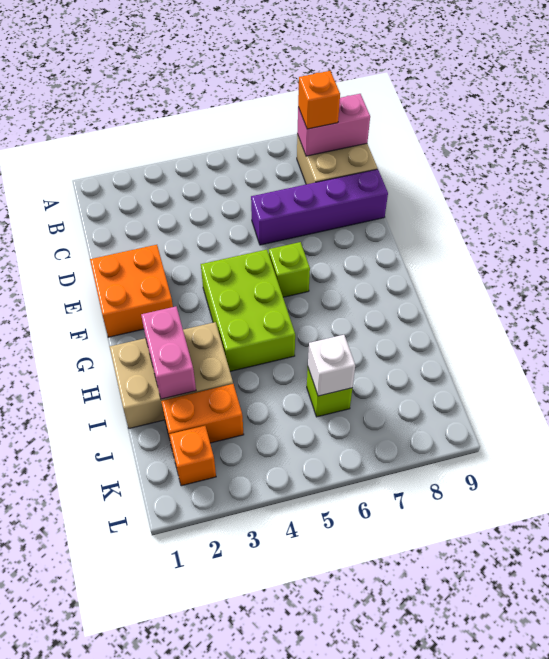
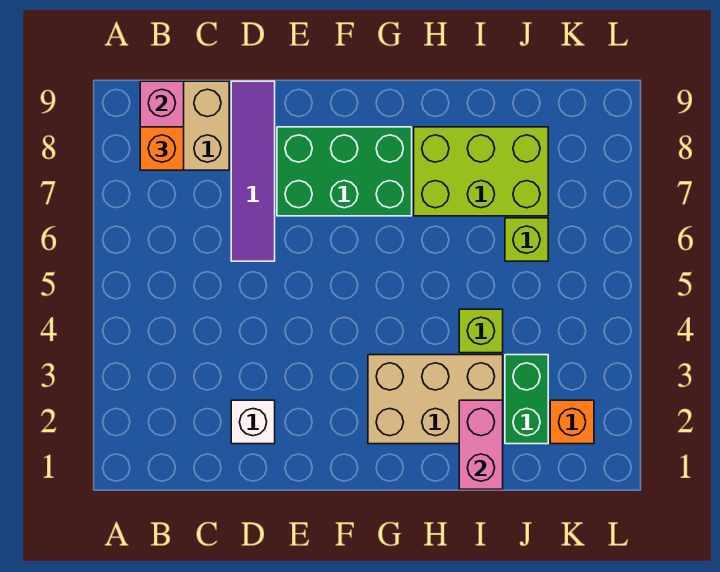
purple 1x4 brick [251,169,388,245] -> purple 1x4 tile [231,81,275,261]
orange 2x2 brick [90,245,173,337] -> none
none -> green 2x3 brick [277,127,412,216]
lime 2x3 brick [201,250,295,371] -> lime 2x3 brick moved to [414,127,548,216]
lime 1x1 brick [269,242,310,297] -> lime 1x1 brick moved to [459,309,503,353]
tan 2x3 brick [109,322,233,429] -> tan 2x3 brick turned to [368,355,503,444]
pink 1x2 brick [141,306,196,399] -> pink 1x2 brick turned to [459,400,503,489]
orange 1x2 brick [161,384,244,447] -> green 1x2 brick [505,355,548,444]
white 1x1 brick [308,335,355,396] -> white 1x1 brick moved to [231,400,275,444]

